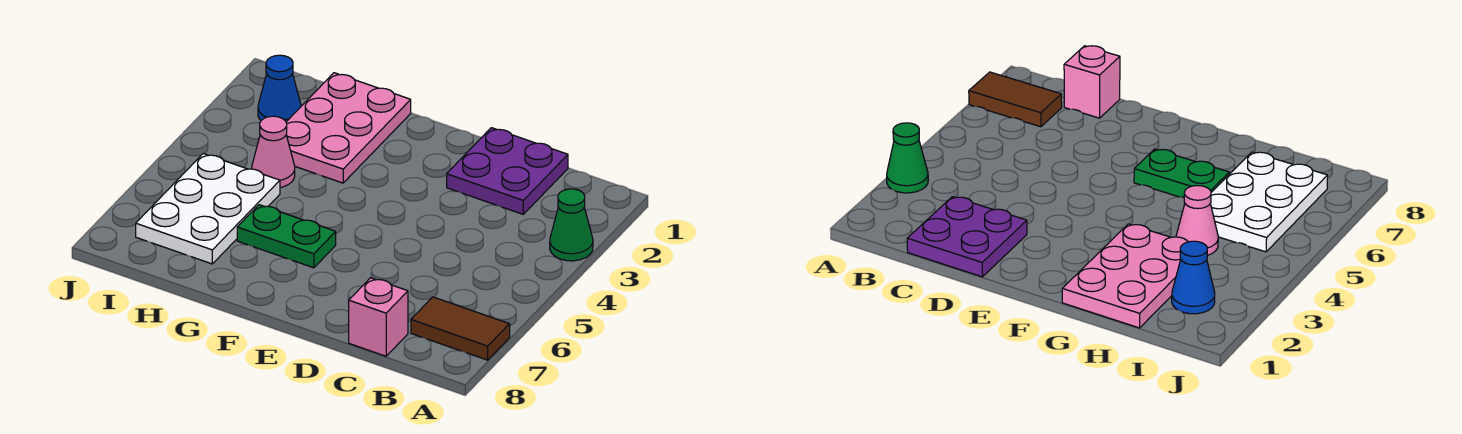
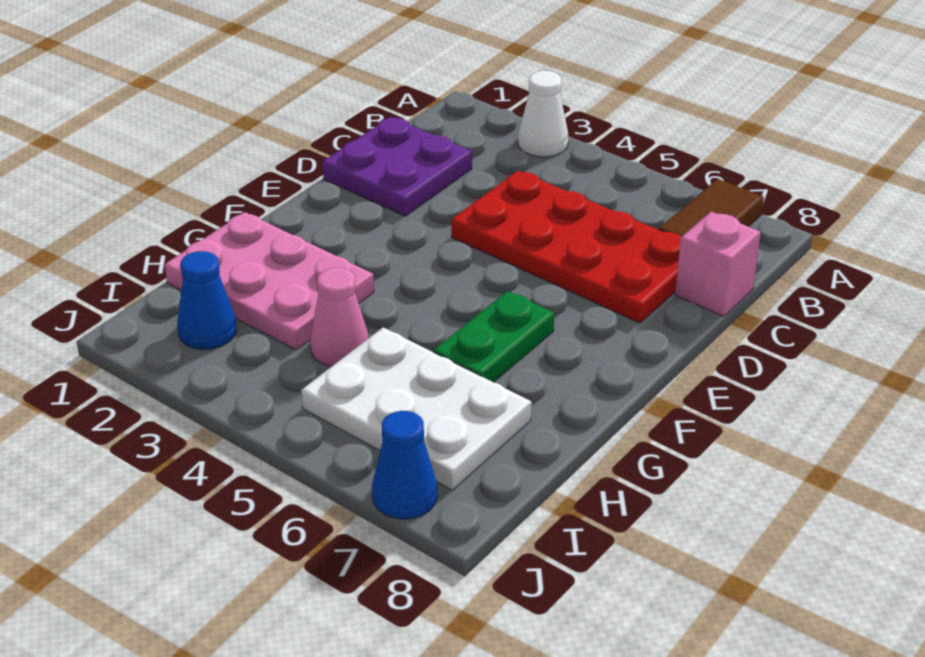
green 1x1 cone [550,189,593,261] -> white 1x1 cone [518,71,568,157]
none -> red 2x4 plate [451,171,681,323]
none -> blue 1x1 cone [372,411,437,519]

